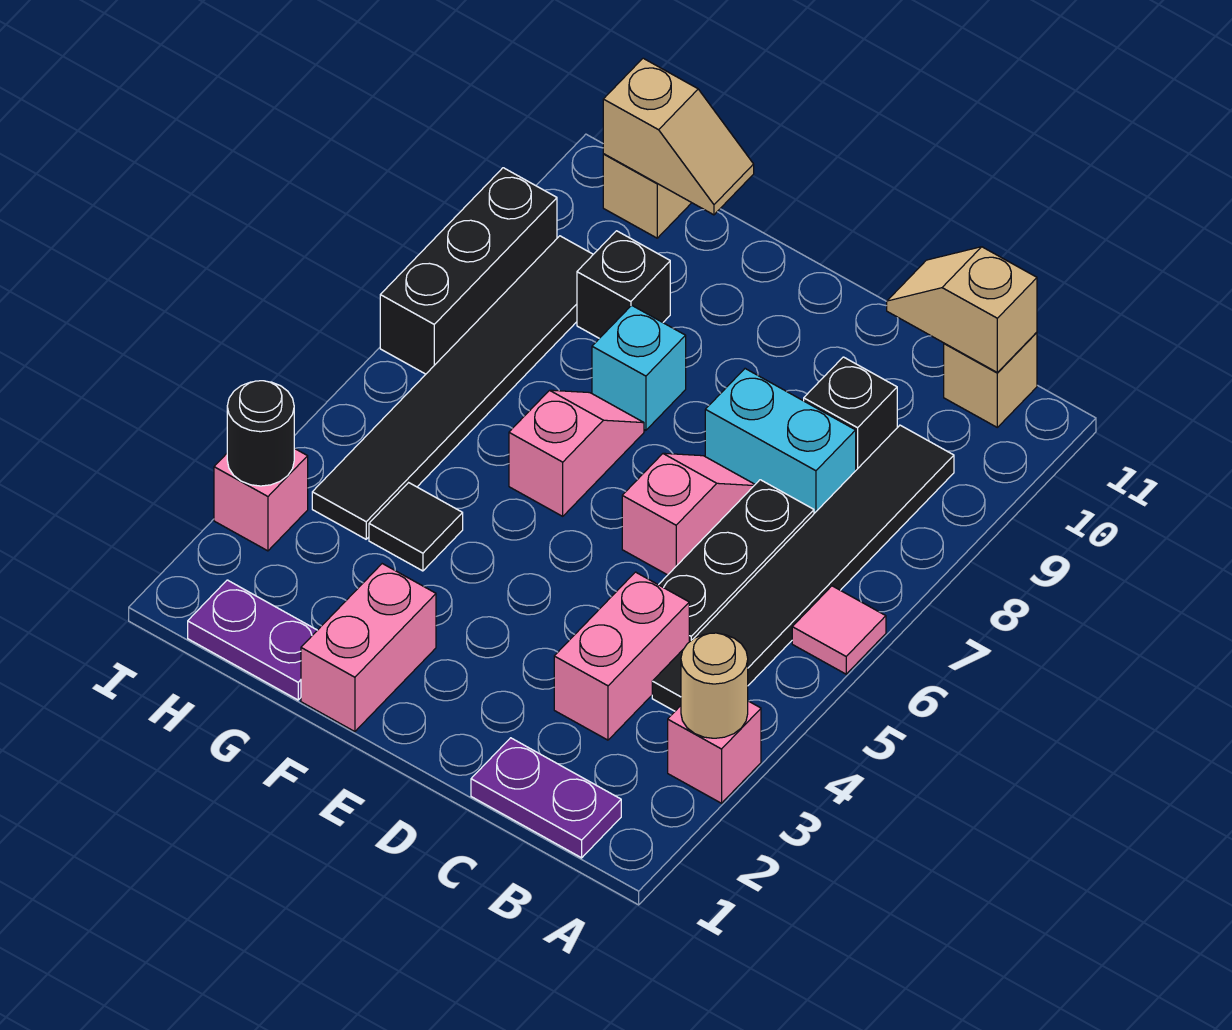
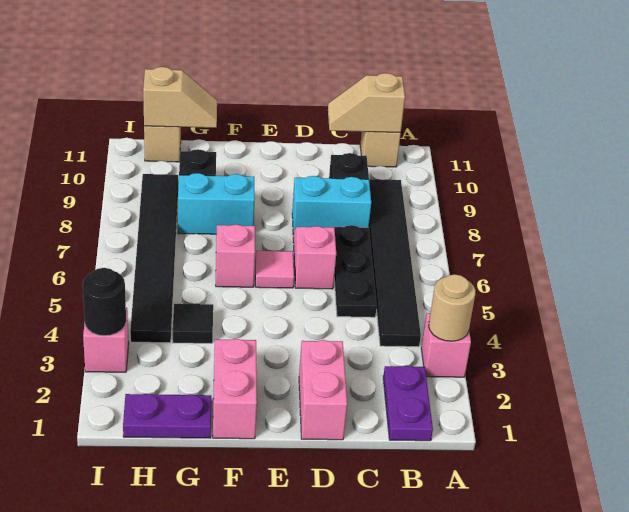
pink 1x1 tile [792,586,886,674] -> pink 1x1 tile moved to [255,251,294,288]
purple 1x2 plate [471,738,621,858] -> purple 1x2 plate turned to [383,366,433,441]
pink 1x2 brick [554,572,689,740] -> pink 1x2 brick moved to [299,340,347,440]
cyan 1x1 brick [592,305,686,430] -> cyan 1x2 brick [178,173,255,234]
black 1x3 brick [380,168,557,374] -> none

